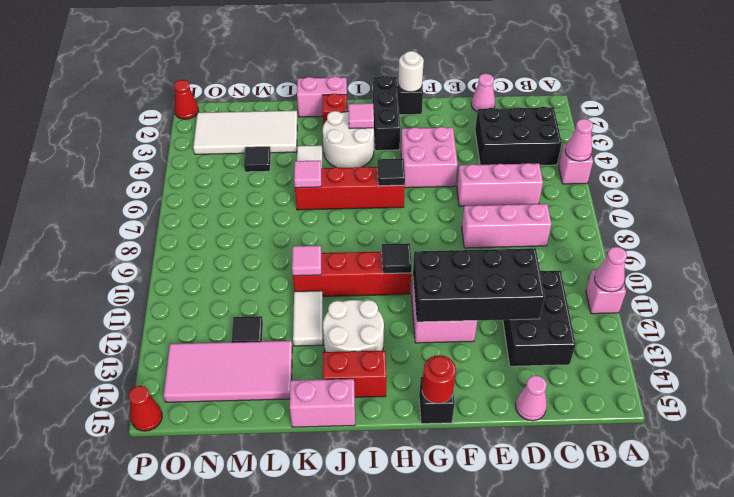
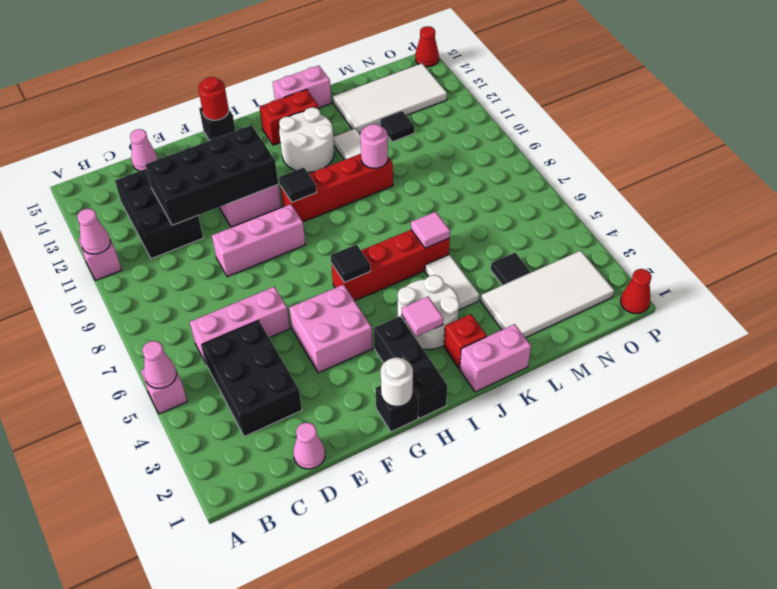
black 2x3 brick [475,107,562,165] -> black 2x3 brick turned to [202,320,302,437]
pink 1x3 brick [462,204,551,248] -> pink 1x3 brick moved to [212,204,305,277]
pink 1x1 tile [292,246,321,276] -> pink 1x1 round brick [360,124,388,168]
pink 2x4 tile [164,341,292,402] -> white 2x4 tile [333,63,447,133]

